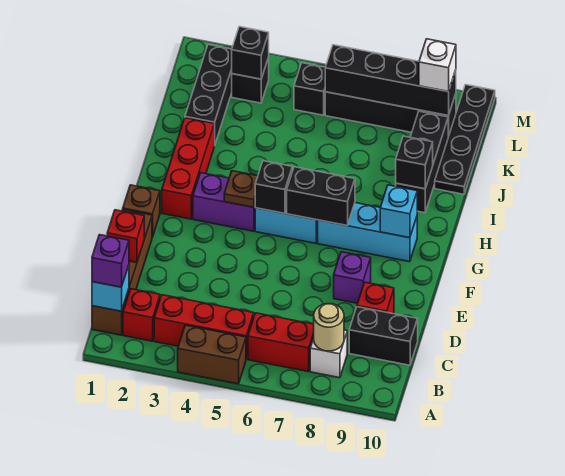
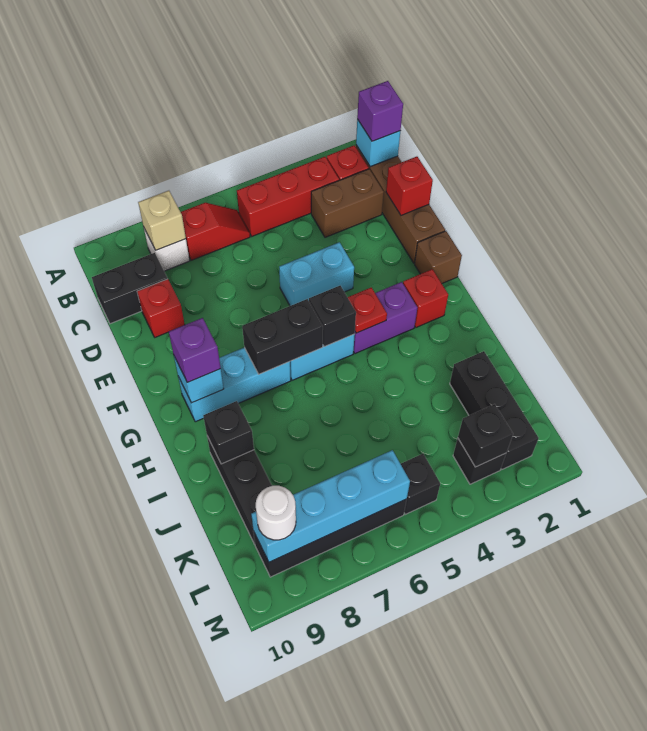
brown 1x2 brick [178,325,246,384] -> brown 1x2 brick moved to [311,169,384,237]
red 1x2 brick [248,313,314,372] -> red 1x2 slope [181,203,250,260]
tan 1x1 round brick [314,304,344,351] -> tan 1x1 brick [138,191,186,250]
none -> cyan 1x2 brick [279,242,354,306]
purple 1x1 brick [334,252,371,303] -> purple 1x1 brick moved to [169,318,221,382]
red 1x3 brick [162,118,214,219] -> red 1x1 brick [403,269,448,327]
brown 1x1 plate [224,171,258,207] -> red 1x1 plate [348,287,387,333]
black 1x4 plate [435,85,495,194] -> none
black 1x4 brick [325,45,456,116] -> cyan 1x4 brick [251,450,410,562]
white 1x1 brick [419,39,456,92] -> white 1x1 round brick [256,486,296,540]

